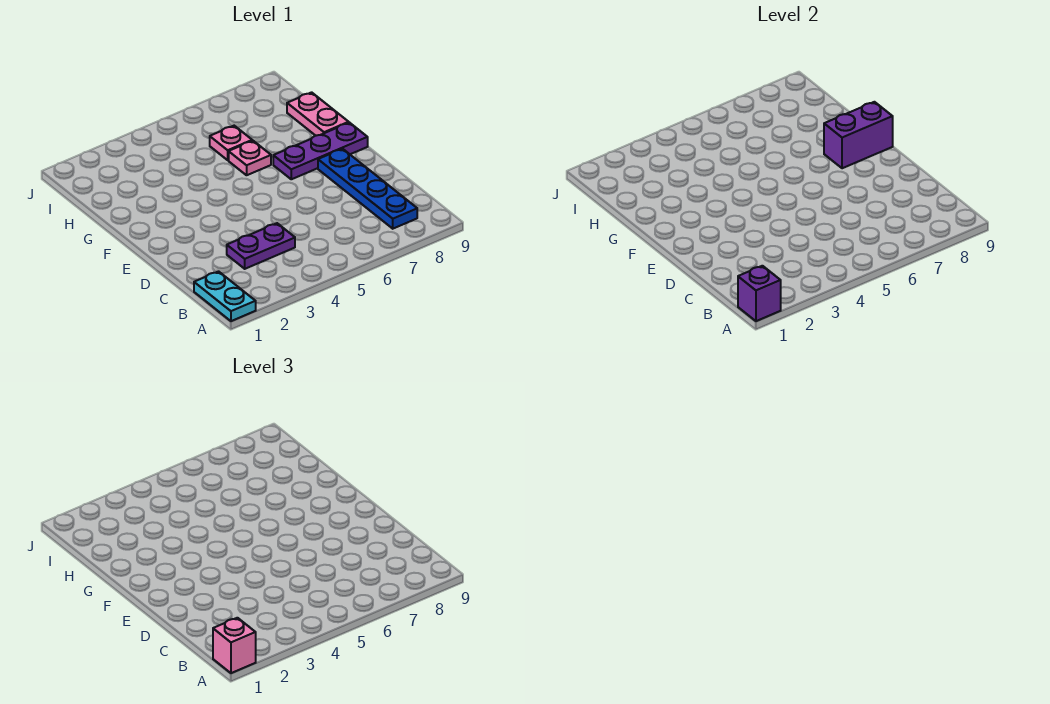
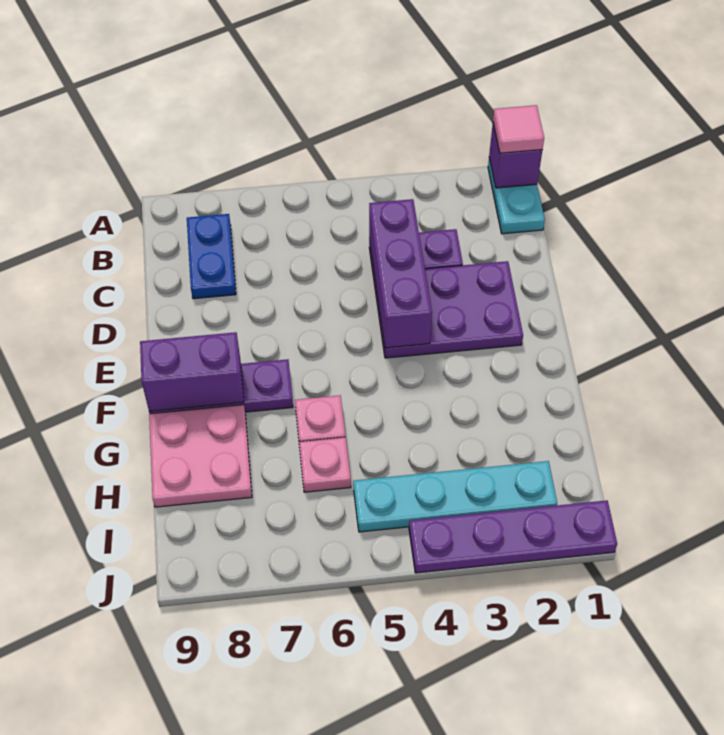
pink 1x1 brick [213,618,256,673] -> pink 1x1 tile [493,105,544,153]
blue 1x4 plate [318,149,417,229] -> blue 1x2 plate [187,214,236,299]
none -> purple 1x3 brick [369,199,432,348]
none -> purple 2x3 plate [374,261,523,358]
pink 1x2 plate [287,92,349,136] -> pink 2x2 plate [149,405,252,507]
none -> cyan 1x4 plate [353,461,557,532]
none -> purple 1x4 plate [409,500,617,573]

